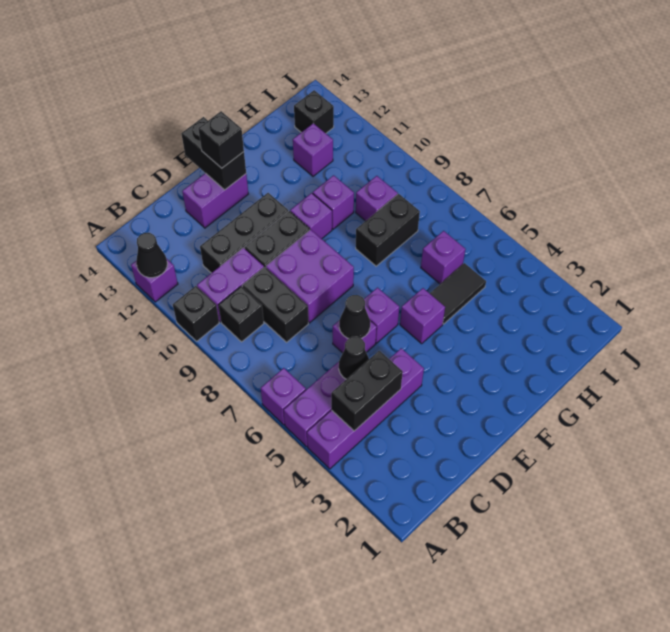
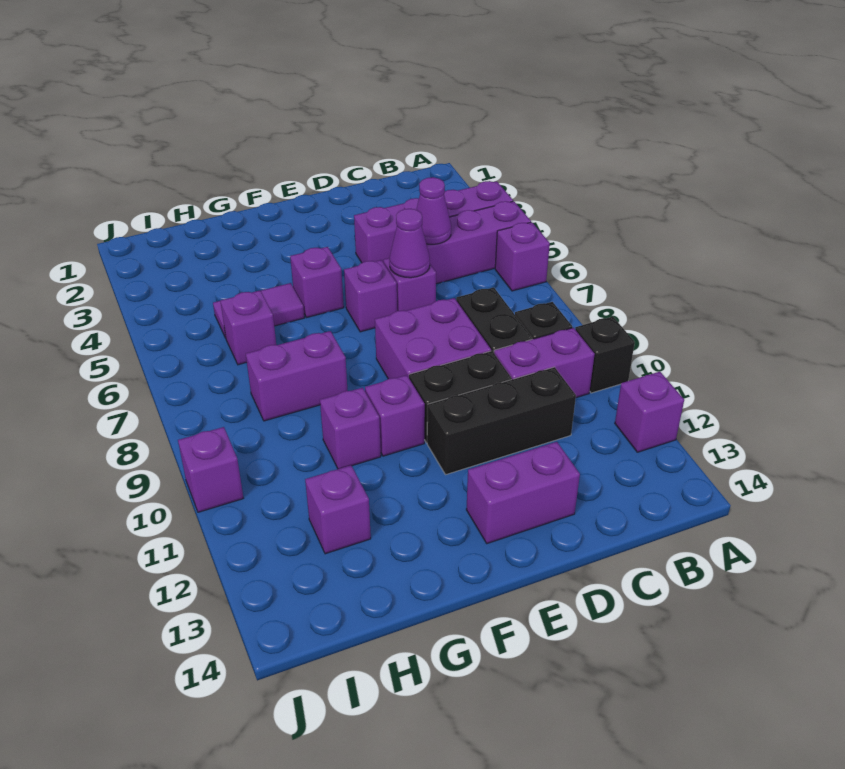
black 1x1 cone [136,233,167,278] -> none
black 1x2 brick [331,351,403,431] -> none
black 1x1 cone [339,337,369,379] -> purple 1x1 cone [416,177,451,244]
black 1x1 cone [339,295,370,338] -> purple 1x1 cone [389,209,430,278]
black 1x2 brick [181,117,246,190] -> none
black 1x1 brick [198,111,244,168] -> none
black 1x2 tile [430,263,486,324] -> purple 1x2 tile [213,283,304,338]
black 1x2 brick [356,194,420,266] -> purple 1x2 brick [246,331,348,421]
purple 1x1 brick [356,176,398,221] -> purple 1x1 brick moved to [178,427,243,512]
black 1x1 brick [294,90,334,133] -> none

